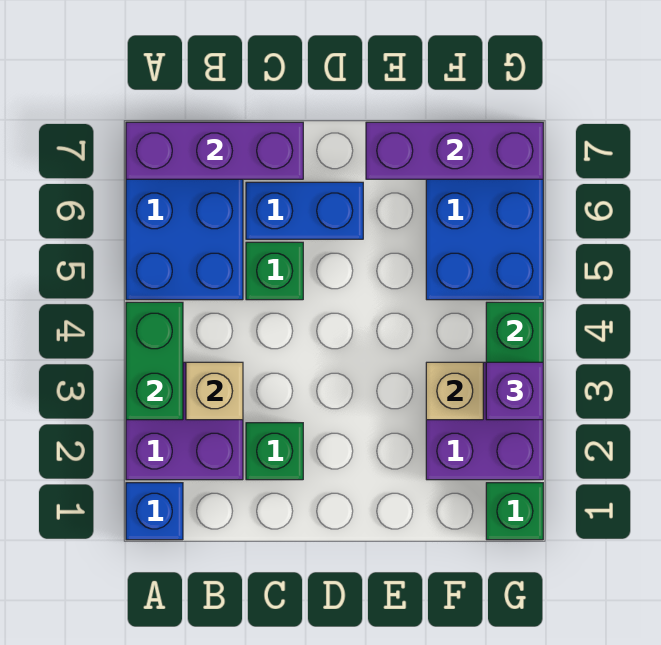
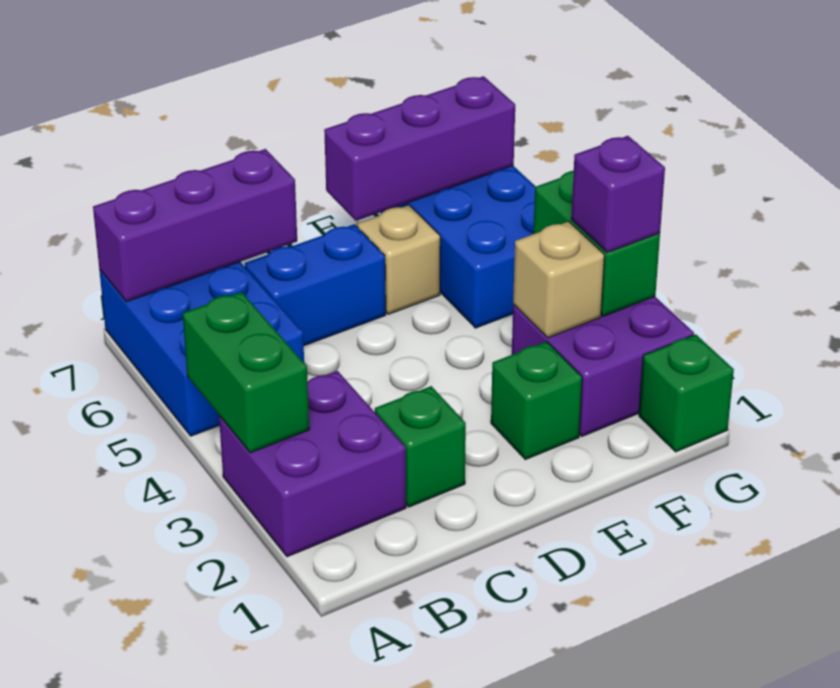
blue 1x1 brick [126,483,183,540] -> none
tan 1x1 brick [186,362,243,420] -> tan 1x1 brick moved to [357,205,440,314]
green 1x1 brick [246,242,303,300] -> green 1x1 brick moved to [491,342,582,459]

